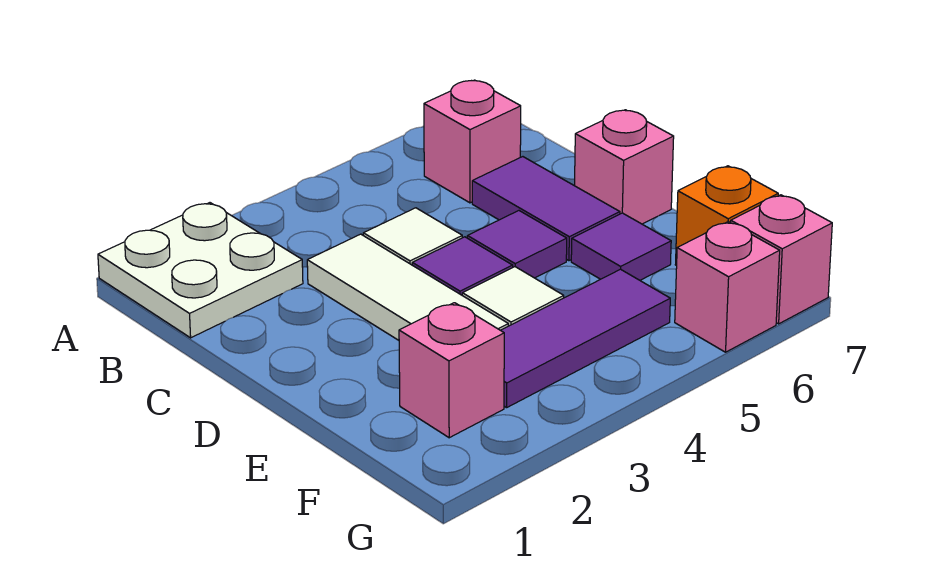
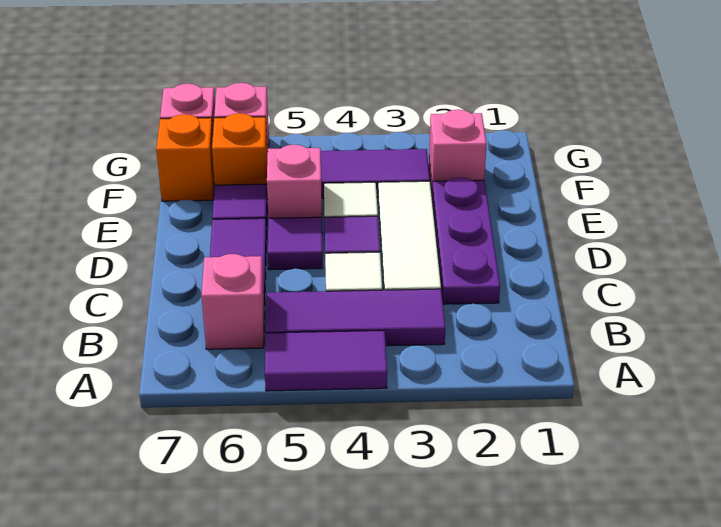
white 2x2 plate [98,203,303,338] -> none
none -> purple 1x2 tile [265,330,387,391]
none -> purple 1x3 tile [266,289,445,346]
none -> purple 1x3 plate [432,177,500,304]
pink 1x1 brick [575,110,674,224] -> pink 1x1 brick moved to [267,145,322,218]
none -> orange 1x1 brick [212,113,268,199]

